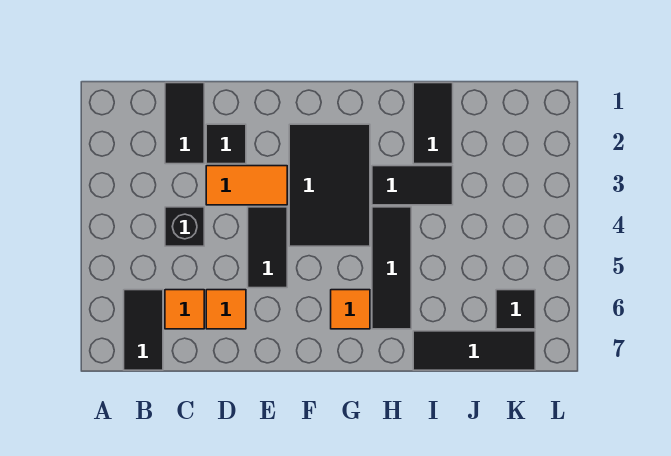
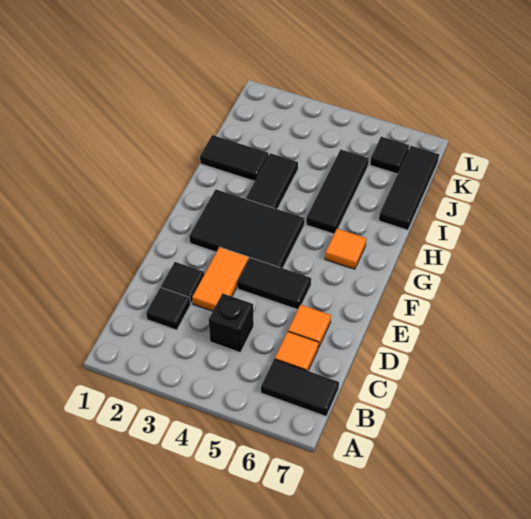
black 1x2 tile [165,83,204,164] -> black 1x1 tile [146,287,191,330]
black 1x3 tile [372,207,411,329] -> black 1x3 tile turned to [306,150,369,234]

